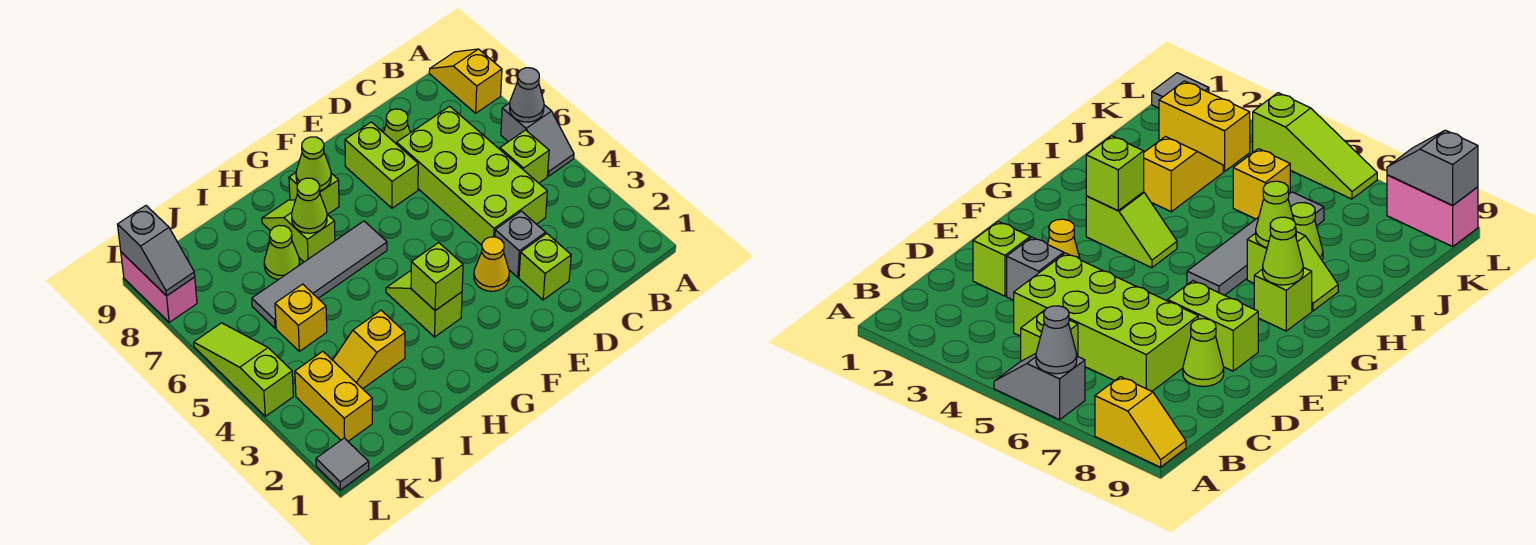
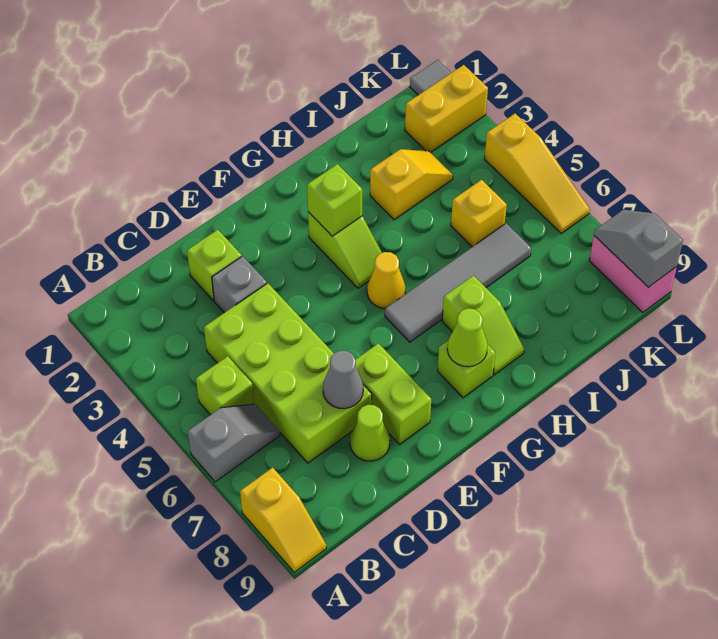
grey 1x2 slope [501,103,574,176] -> grey 1x2 slope turned to [188,404,280,482]
grey 1x1 cone [510,68,544,122] -> grey 1x1 cone moved to [323,351,363,409]
yellow 1x1 cone [474,237,509,291] -> yellow 1x1 cone moved to [367,252,405,308]
lime 1x1 cone [292,178,327,233] -> none
lime 1x1 cone [264,225,300,280] -> none
yellow 1x2 brick [295,351,372,441] -> yellow 1x2 brick turned to [405,65,488,153]
lime 1x3 slope [194,323,293,416] -> yellow 1x3 slope [485,114,590,233]

